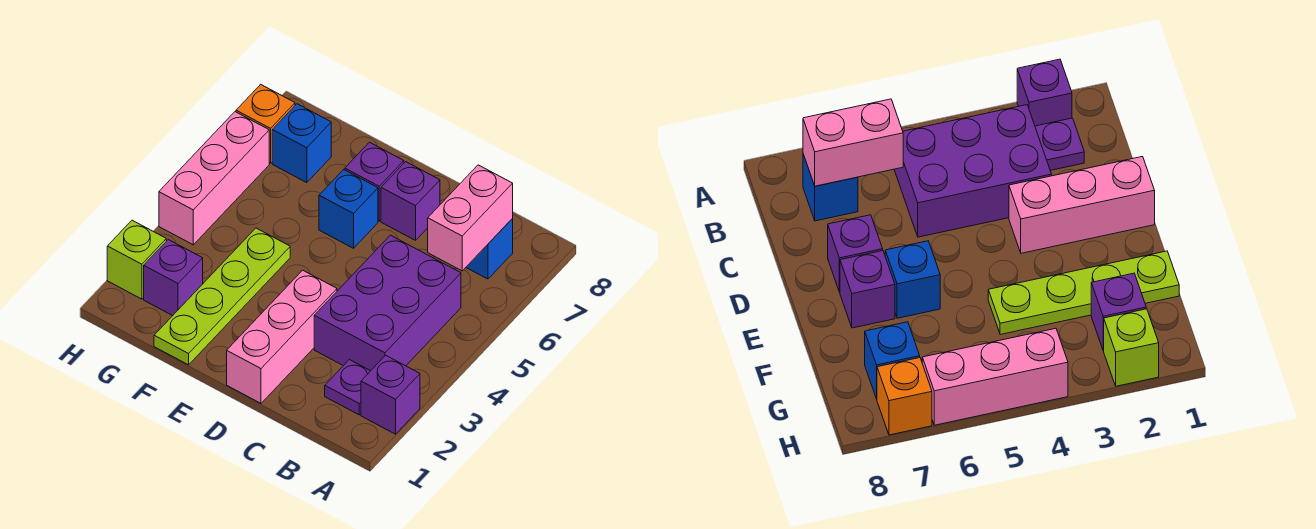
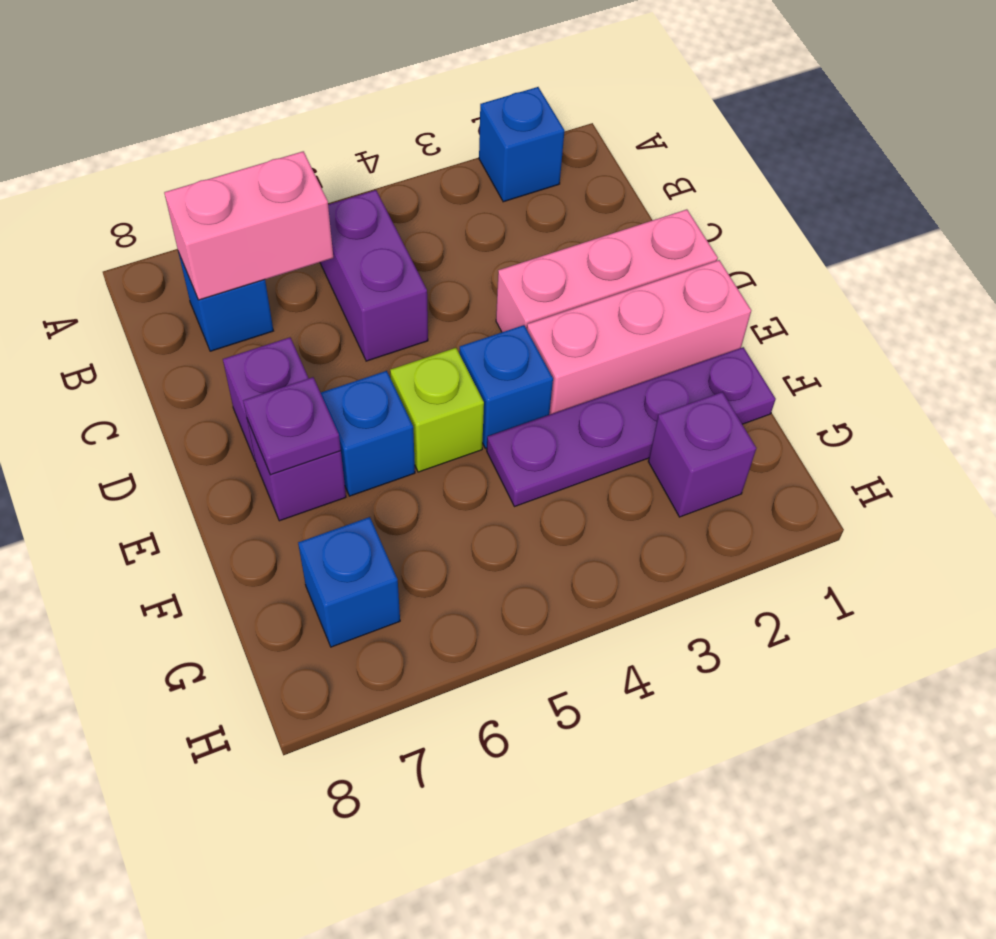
purple 1x1 brick [361,355,420,434] -> blue 1x1 brick [479,87,565,202]
purple 1x1 plate [325,360,370,415] -> purple 1x1 plate moved to [243,377,341,475]
purple 2x3 brick [314,235,461,371] -> purple 1x2 brick [320,190,428,361]
none -> blue 1x1 brick [459,325,553,449]
lime 1x4 plate [154,228,290,365] -> purple 1x4 plate [487,347,776,507]
lime 1x1 brick [107,220,166,299] -> lime 1x1 brick moved to [390,348,484,472]
pink 1x3 brick [159,112,269,245] -> pink 1x3 brick moved to [527,260,751,415]
orange 1x1 brick [236,84,295,163] -> none

